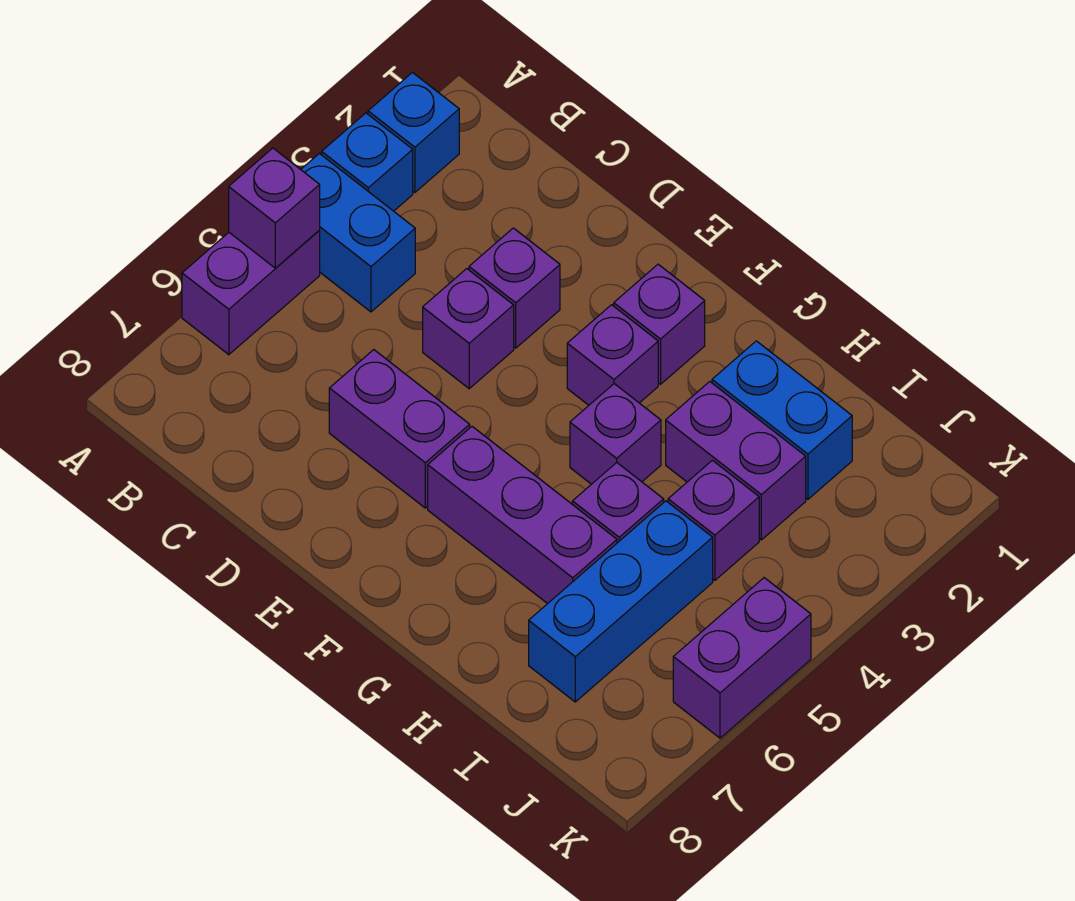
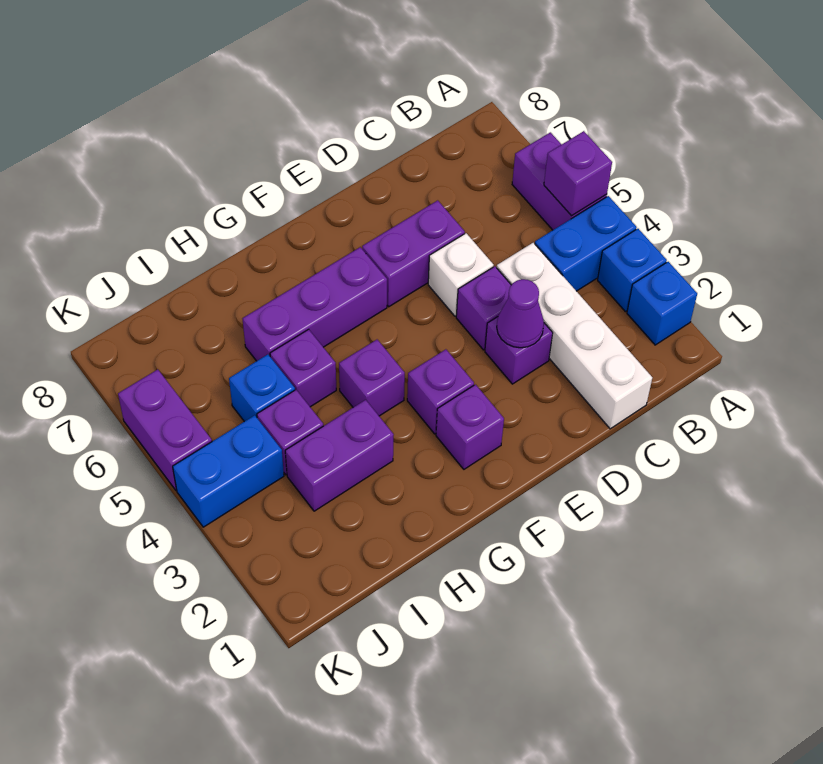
none -> white 1x4 brick [497,243,652,429]
none -> purple 1x1 cone [497,279,544,348]
none -> white 1x1 brick [428,233,494,316]
blue 1x2 brick [712,341,852,499] -> blue 1x2 brick moved to [173,415,284,527]
blue 1x3 brick [529,501,713,702] -> blue 1x1 brick [229,354,295,422]

